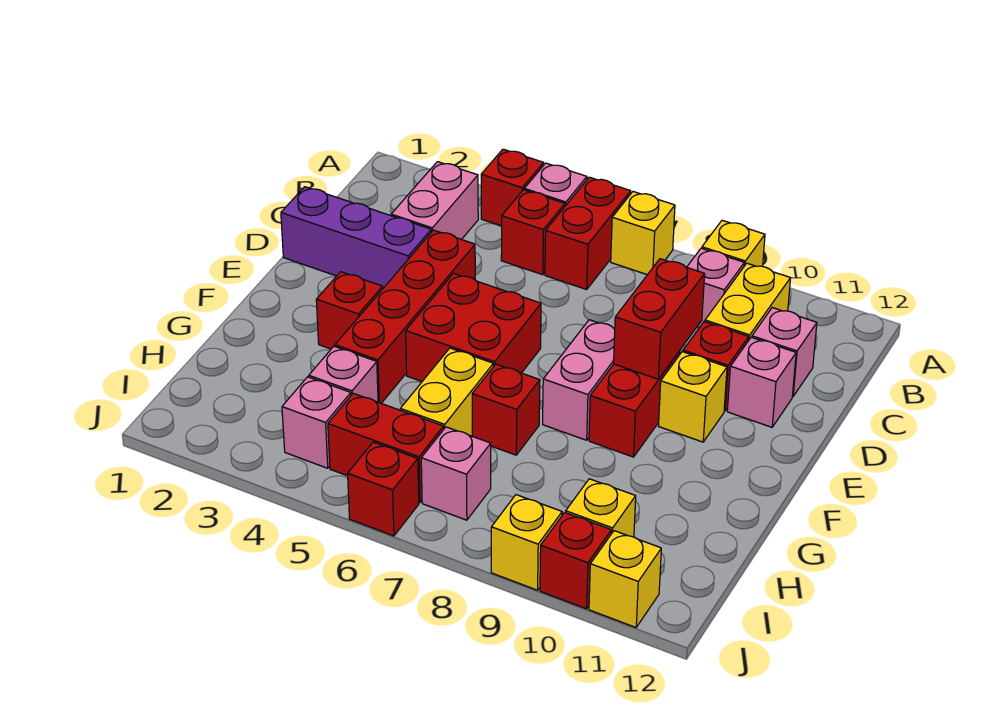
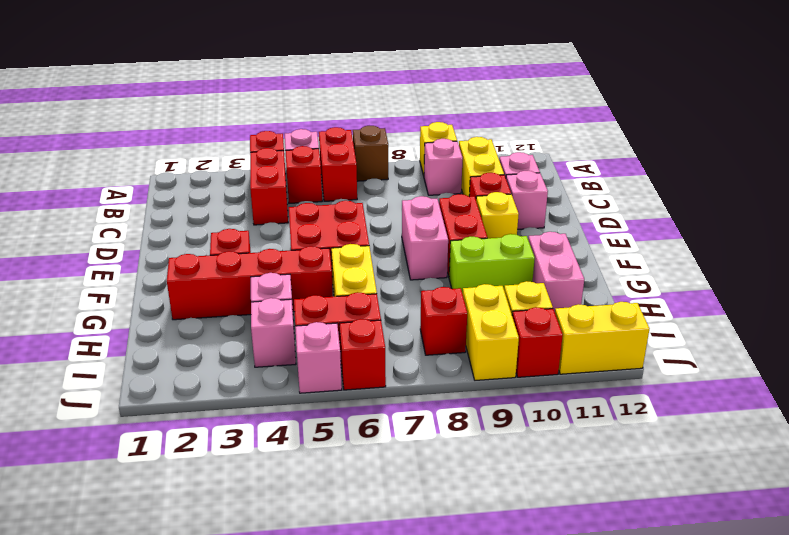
yellow 1x1 brick [611,192,675,275] -> brown 1x1 brick [353,126,388,181]
pink 1x2 brick [391,162,478,240] -> pink 1x2 brick moved to [528,232,584,312]
purple 1x3 brick [281,187,431,288] -> none
red 1x4 brick [335,230,475,403] -> red 1x4 brick turned to [167,246,333,320]
red 1x2 brick [614,259,705,379] -> red 1x2 brick moved to [250,148,288,225]
red 1x1 brick [472,364,540,455] -> red 1x1 brick moved to [420,287,467,355]
none -> lime 1x2 brick [449,234,535,294]
pink 1x1 brick [421,427,491,520] -> pink 1x1 brick moved to [295,322,342,393]
yellow 1x1 brick [491,495,562,590] -> yellow 1x2 brick [463,284,519,380]
yellow 1x1 brick [589,531,661,627] -> yellow 1x2 brick [555,302,649,374]

